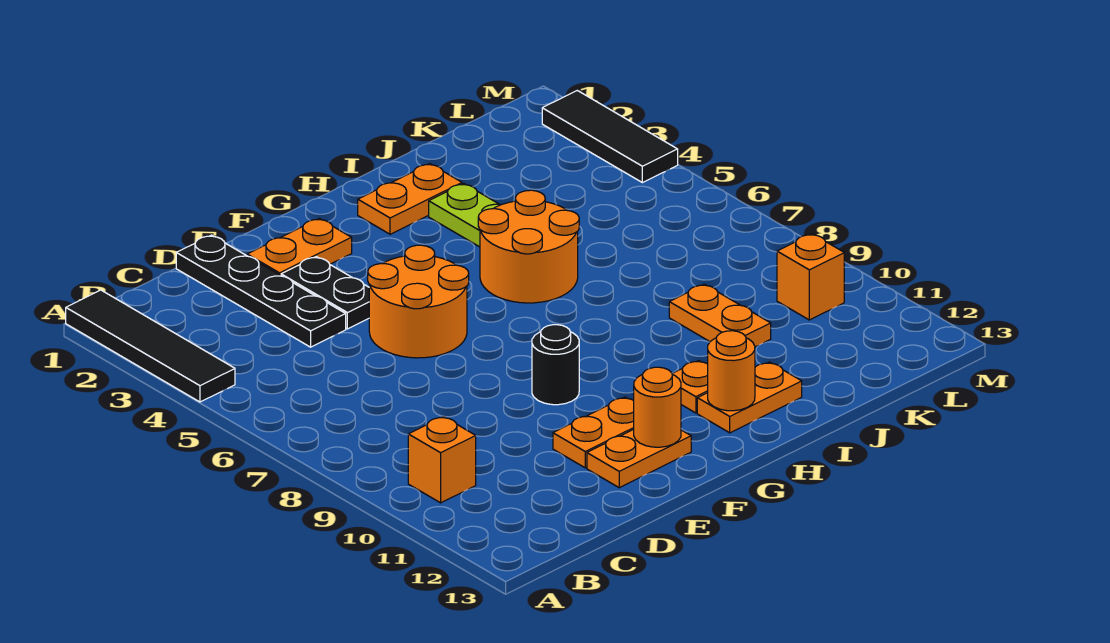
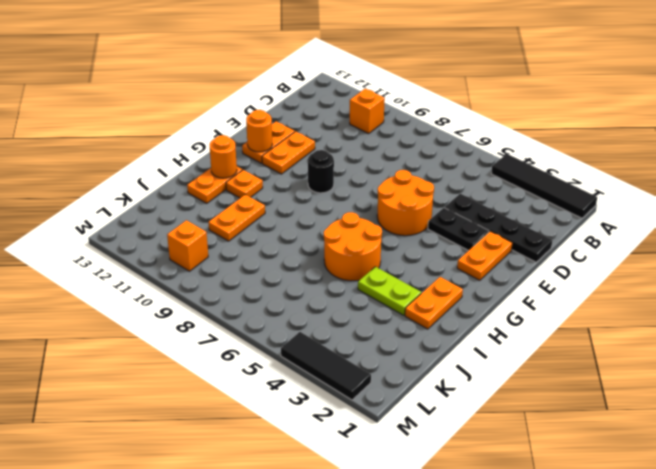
orange 1x2 plate [669,284,771,347] -> orange 1x2 plate turned to [208,194,265,241]

